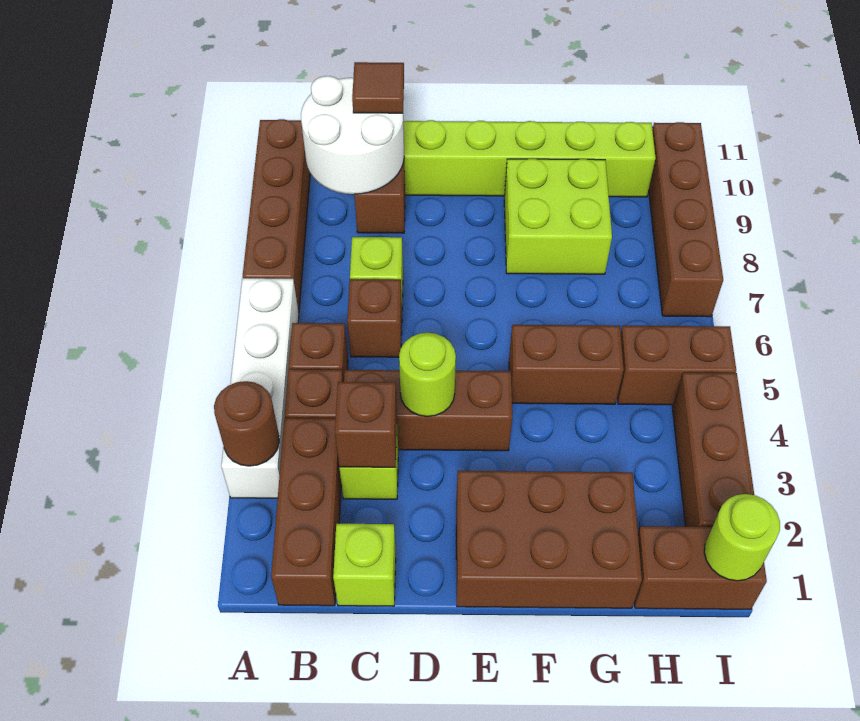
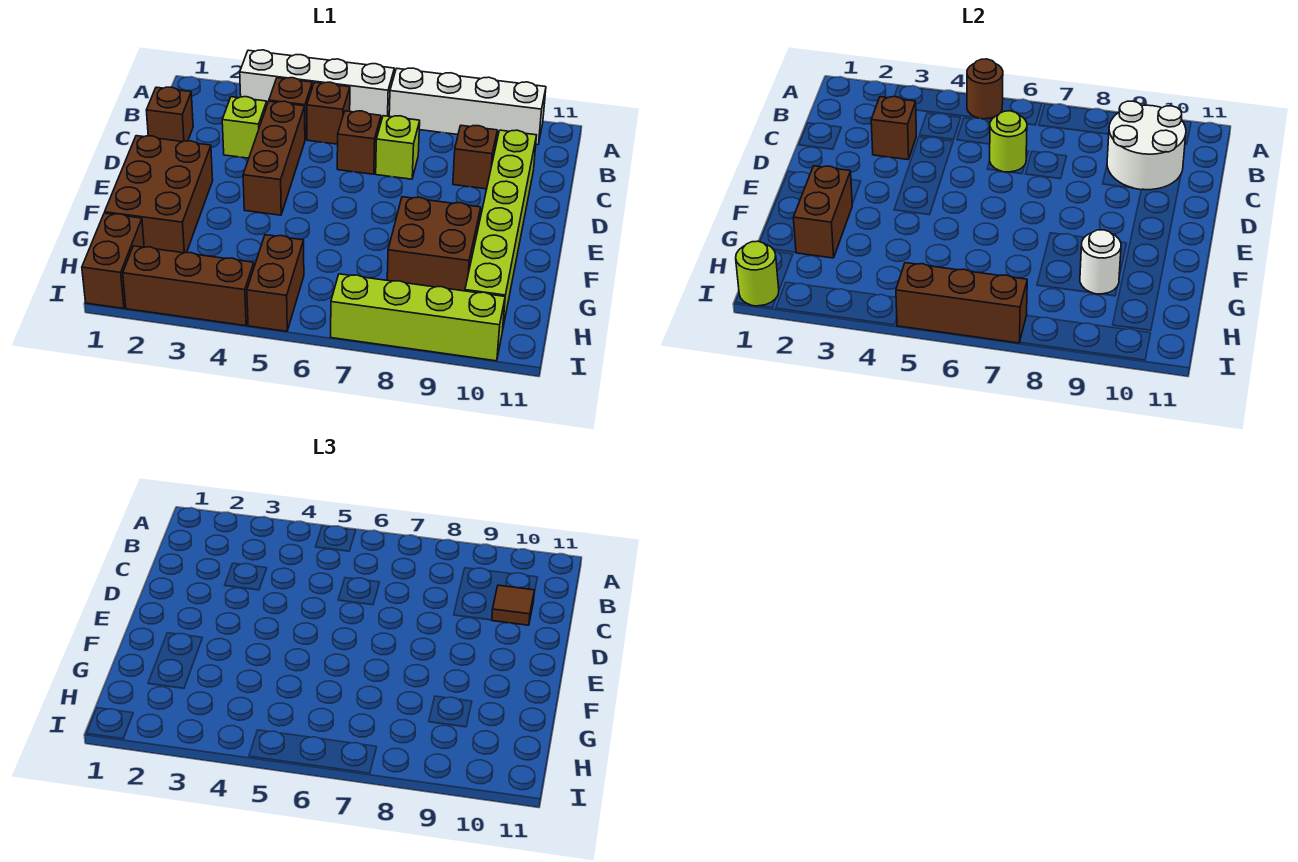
brown 1x1 round brick [214,381,279,466] -> brown 1x1 round brick moved to [967,59,1003,119]
brown 1x4 brick [243,119,310,313] -> white 1x4 brick [389,68,546,145]
brown 1x3 brick [271,418,341,606] -> brown 1x3 brick moved to [896,263,1027,343]
lime 1x1 brick [333,524,396,606] -> brown 1x1 brick [146,87,193,142]
lime 1x1 round brick [399,333,456,416] -> lime 1x1 round brick moved to [990,111,1027,172]
brown 1x2 brick [509,325,624,404] -> brown 1x2 brick moved to [793,166,852,258]
lime 2x2 brick [504,159,612,274] -> brown 2x2 brick [387,197,481,291]
none -> white 1x1 round brick [1080,230,1121,294]
brown 1x4 brick [649,122,723,317] -> lime 1x4 brick [331,274,505,361]

